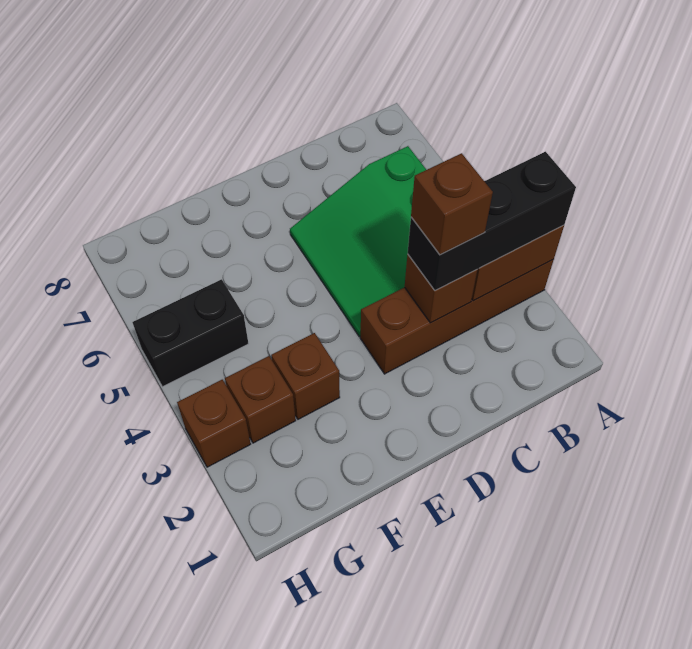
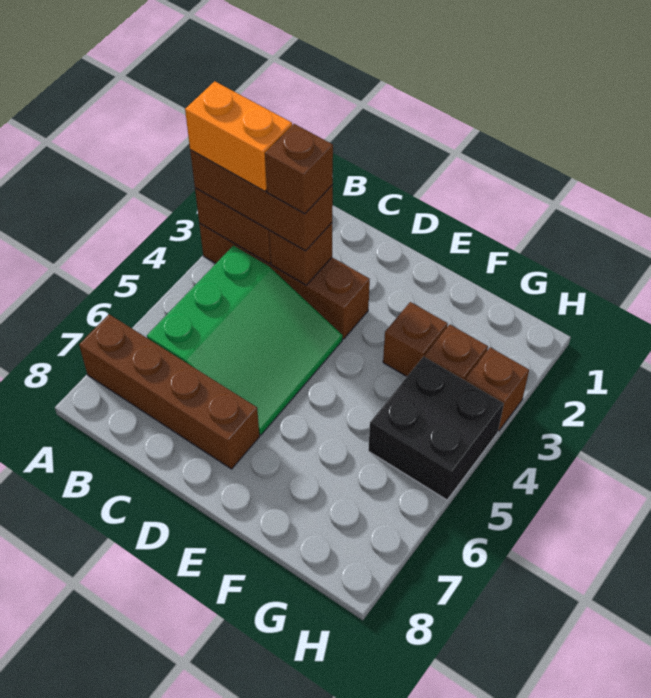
black 1x3 brick [408,152,576,291] -> brown 1x3 brick [190,150,333,251]
none -> orange 1x2 brick [185,81,292,191]
none -> brown 1x4 brick [79,314,260,469]
black 1x2 brick [132,279,249,387] -> black 2x2 brick [368,357,504,500]

